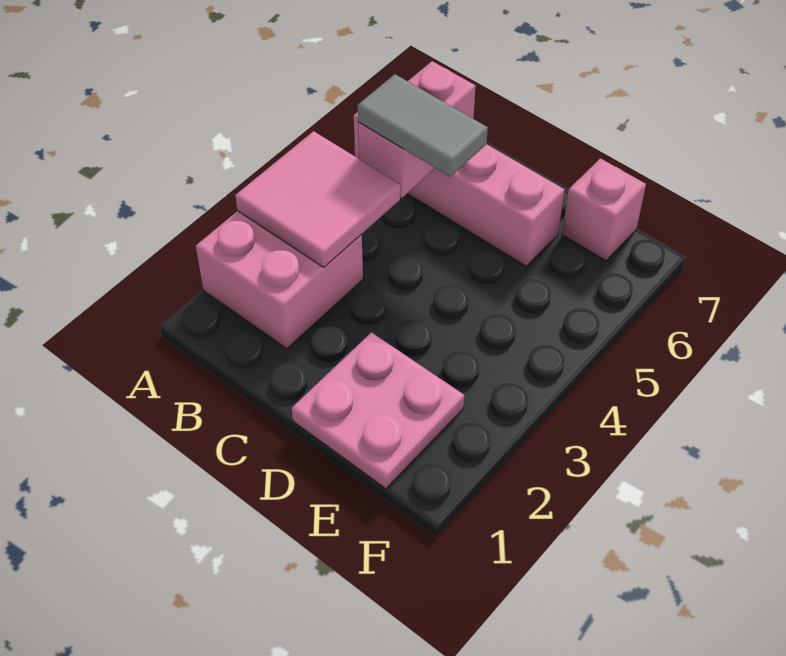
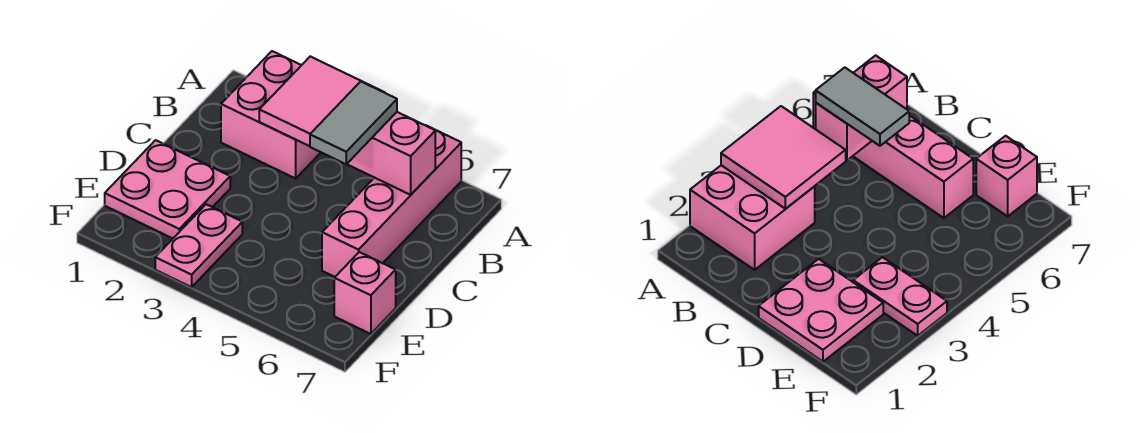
none -> pink 1x2 plate [155,204,242,287]

